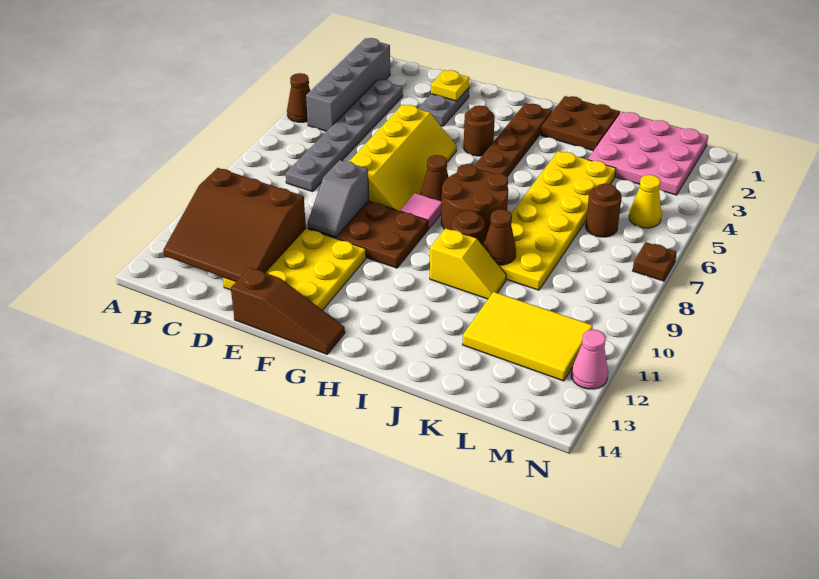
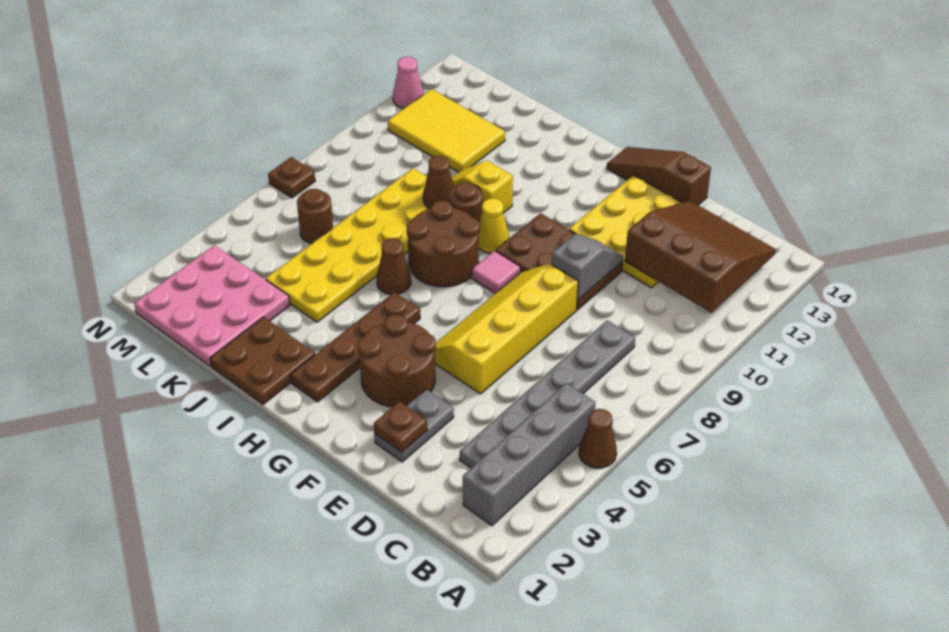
yellow 1x1 plate [431,70,469,101] -> brown 1x1 plate [374,402,427,452]
brown 1x1 round brick [464,106,495,156] -> brown 2x2 round brick [358,315,436,407]
brown 1x1 cone [421,155,448,201] -> brown 1x1 cone moved to [377,239,411,294]
yellow 1x1 cone [629,175,662,228] -> yellow 1x1 cone moved to [479,198,509,253]

